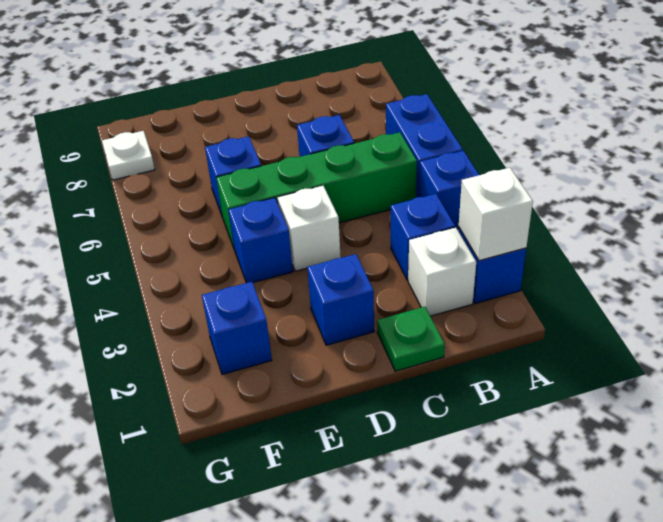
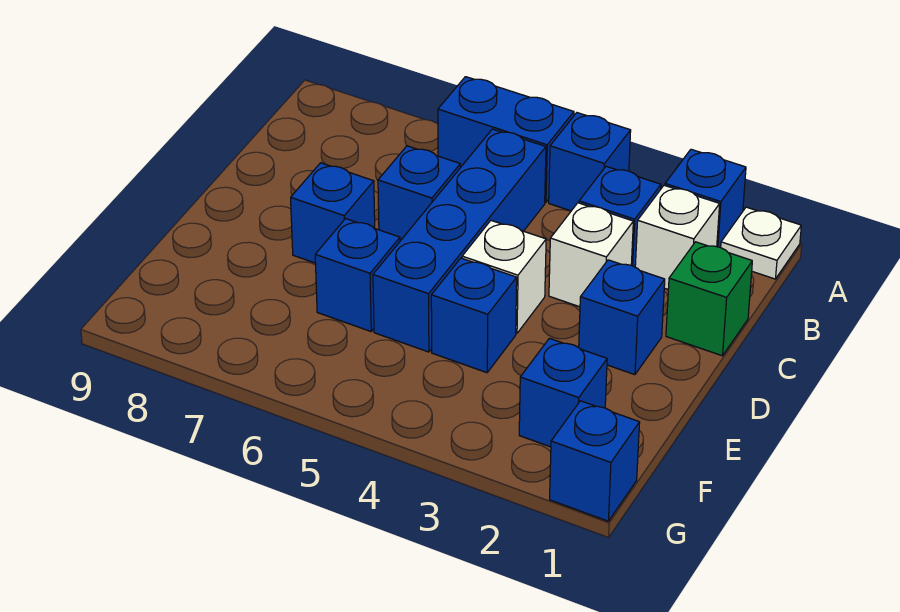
white 1x1 brick [459,168,533,261] -> white 1x1 brick moved to [549,203,633,307]
green 1x4 brick [216,132,417,250] -> blue 1x4 brick [373,129,546,352]
green 1x1 plate [377,307,445,371] -> green 1x1 brick [666,242,752,356]
none -> blue 1x1 brick [291,163,375,263]
none -> blue 1x1 brick [550,401,640,521]
white 1x1 plate [102,131,155,180] -> white 1x1 plate moved to [721,207,801,279]

